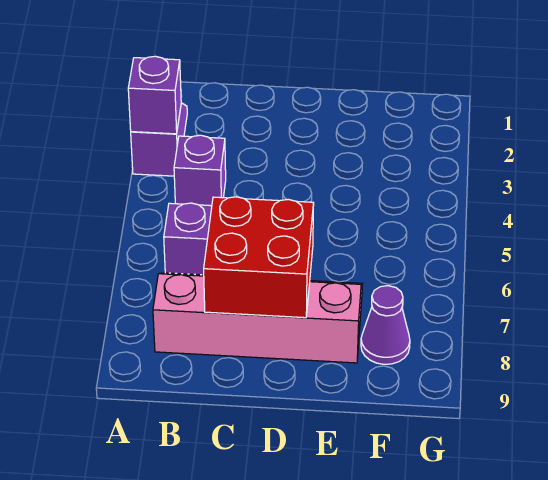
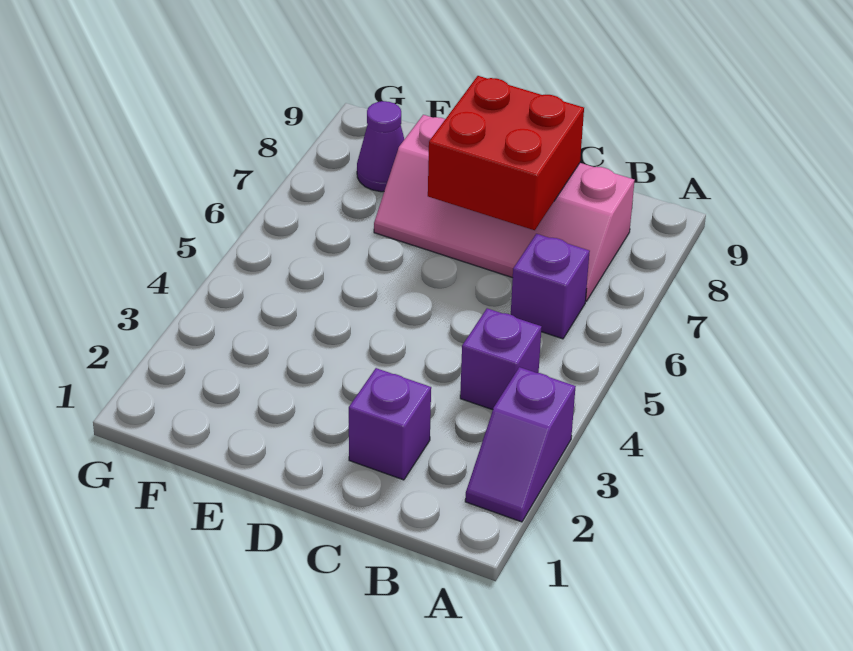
purple 1x1 brick [128,56,181,134] -> purple 1x1 brick moved to [349,368,431,480]

